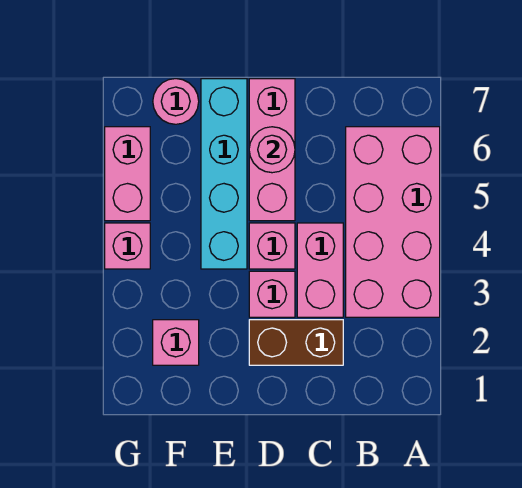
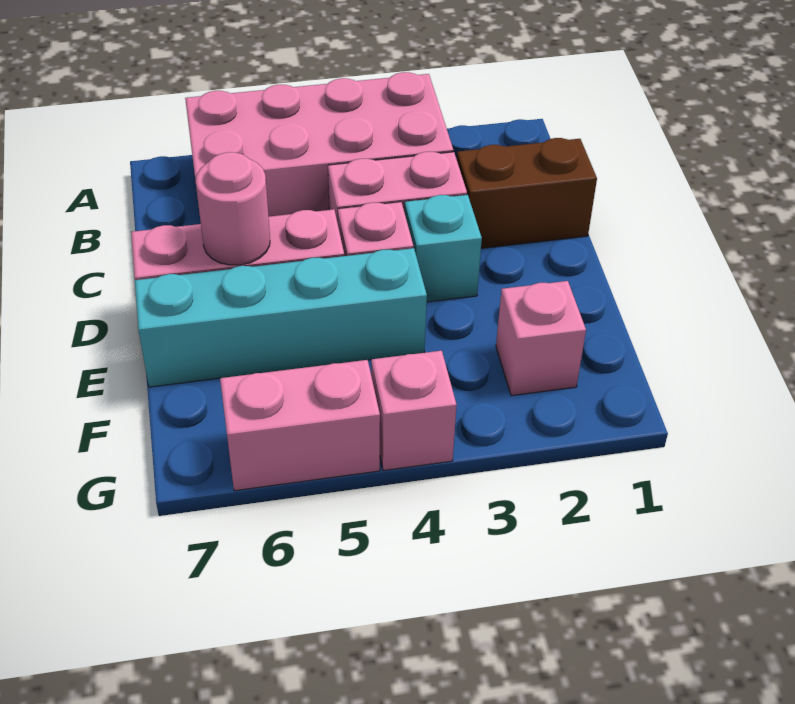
brown 1x2 brick [249,320,343,365] -> brown 1x2 brick turned to [457,138,597,248]
pink 1x1 brick [249,271,295,317] -> cyan 1x1 brick [405,195,482,302]
pink 1x1 round brick [153,79,199,124] -> none

